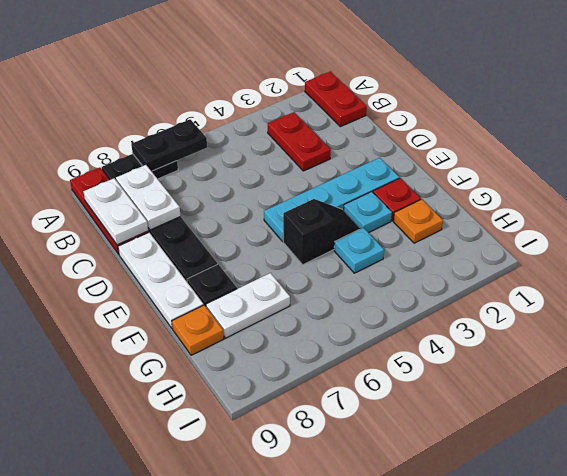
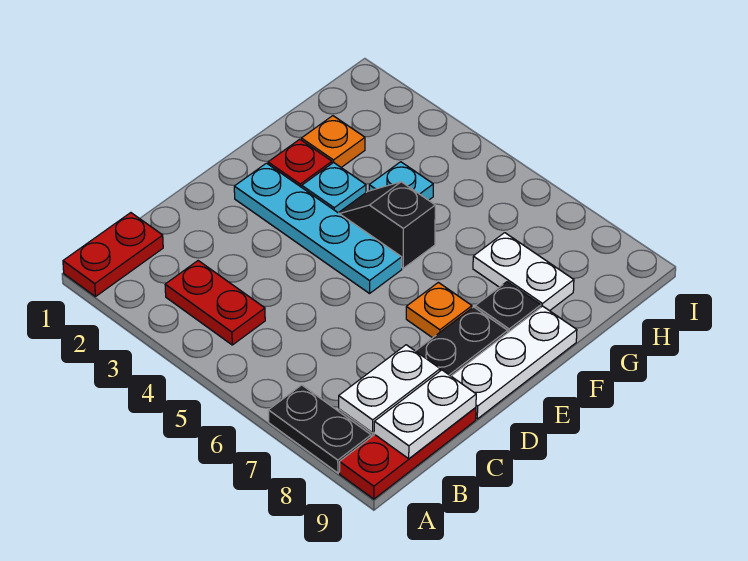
black 1x2 plate [131,119,207,171] -> none
red 1x2 plate [268,112,331,171] -> red 1x2 plate turned to [165,261,265,345]
orange 1x1 plate [172,305,224,355] -> orange 1x1 plate moved to [406,282,472,338]

